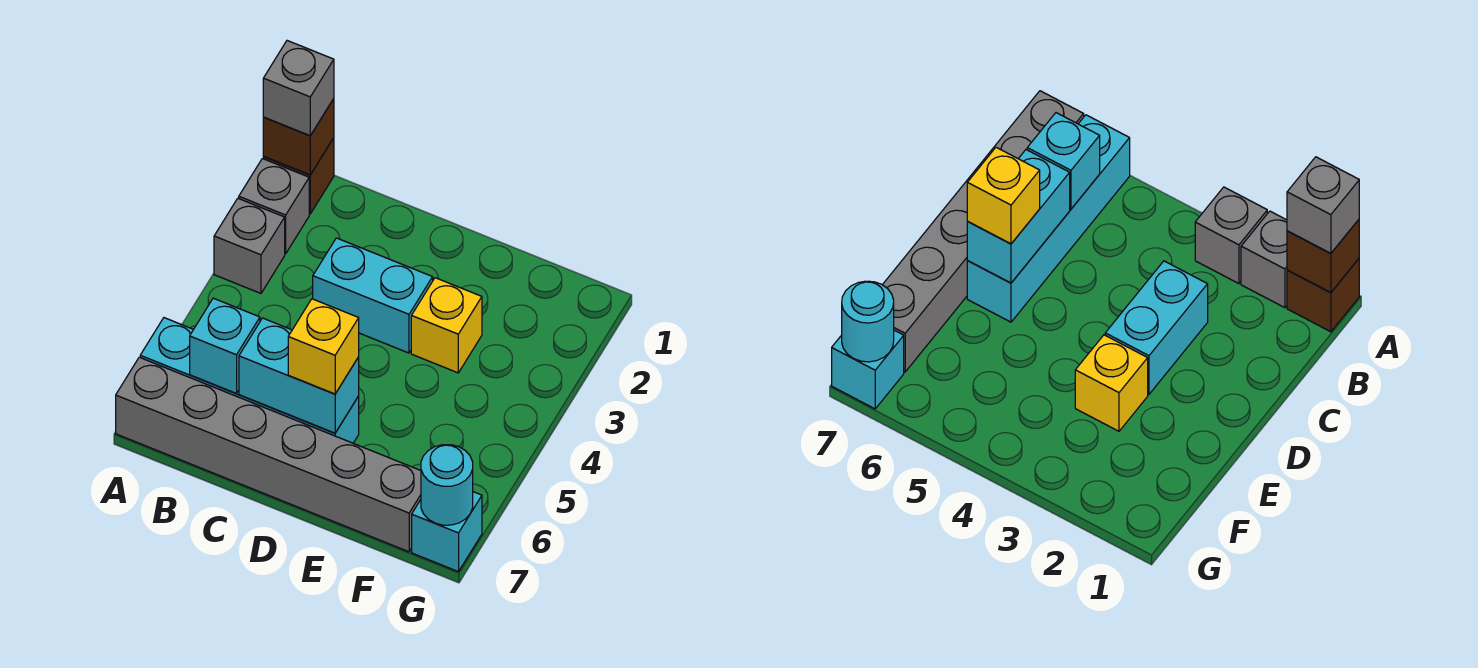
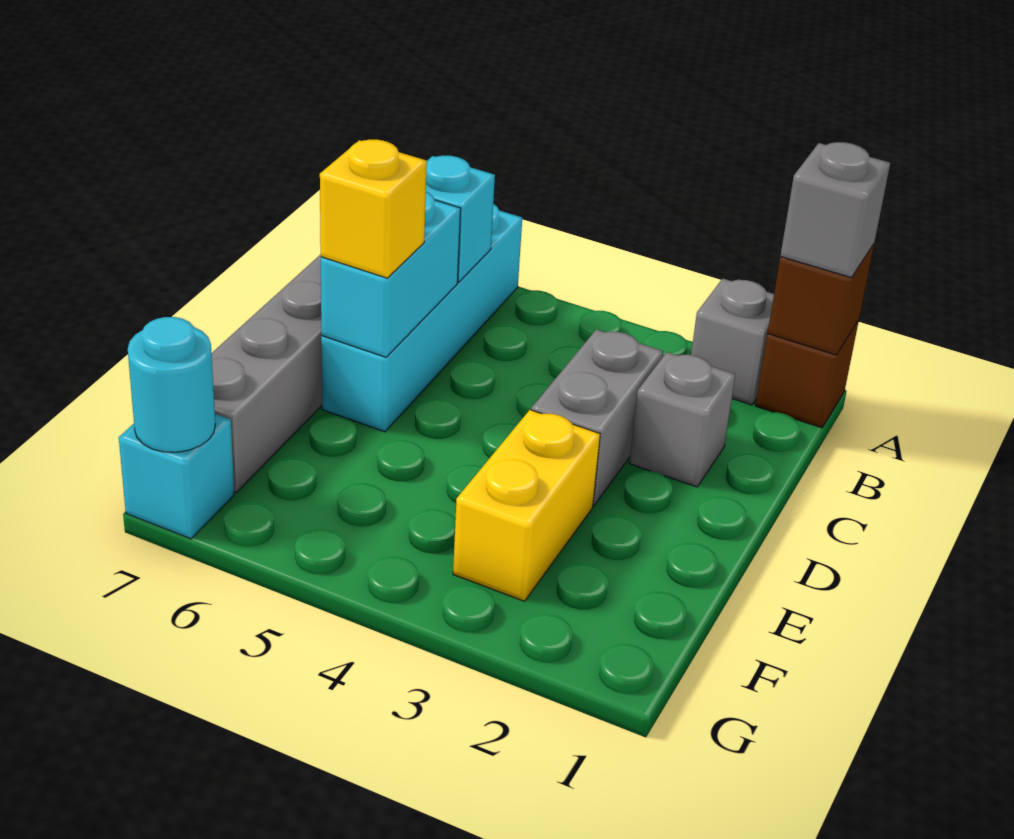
grey 1x1 brick [214,198,285,293] -> grey 1x1 brick moved to [629,352,736,487]
cyan 1x2 brick [313,238,433,353] -> grey 1x2 brick [531,329,663,506]
yellow 1x1 brick [411,278,482,373] -> yellow 1x2 brick [453,410,600,601]

